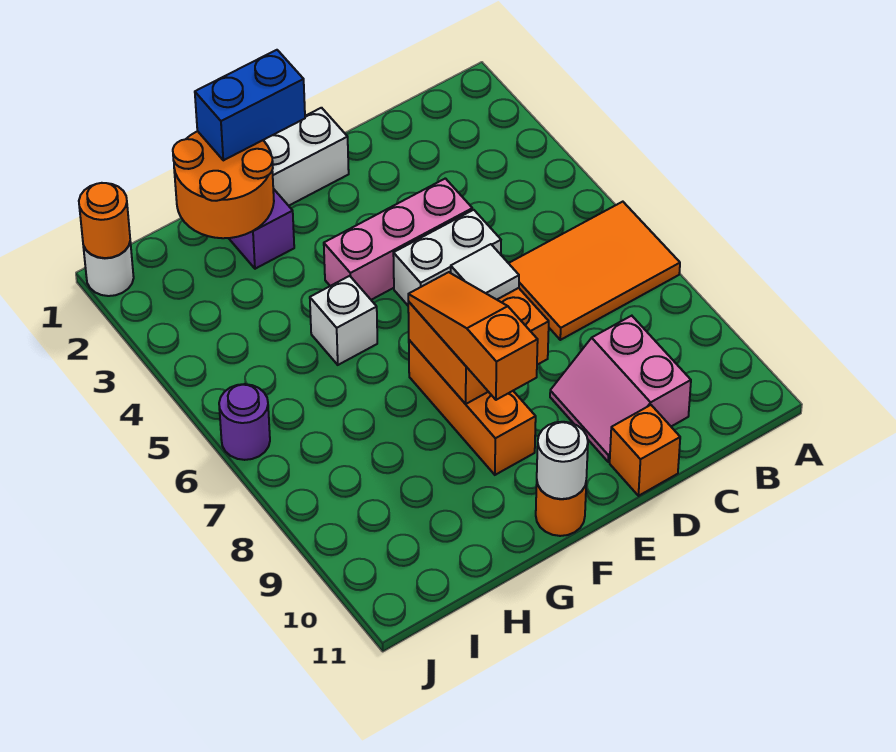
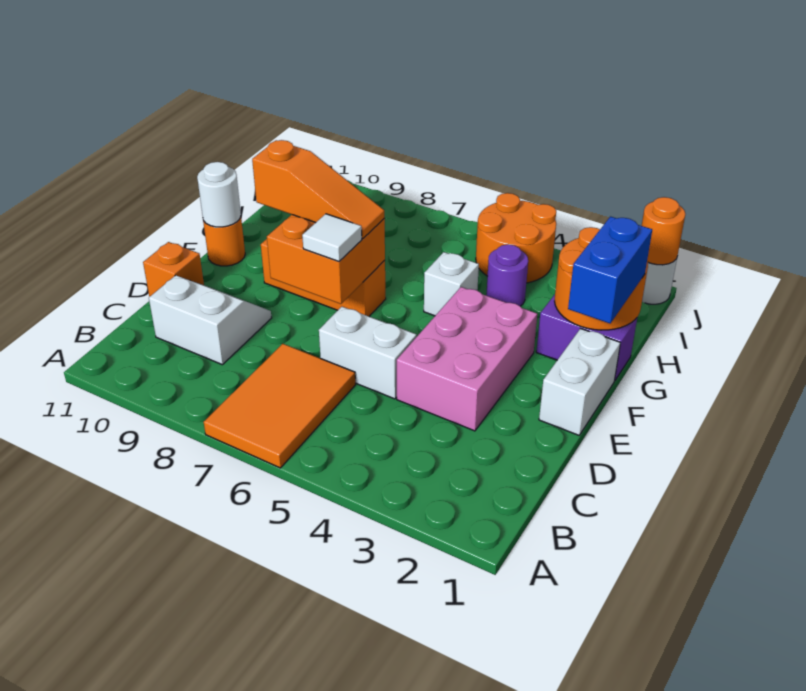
pink 2x2 slope [550,316,691,462] -> white 2x2 slope [149,275,272,365]
pink 1x3 brick [324,178,472,300] -> pink 2x3 brick [397,287,537,431]
white 1x2 brick [393,210,501,305] -> white 1x2 brick turned to [319,307,416,399]
none -> orange 2x2 round brick [476,193,556,283]
purple 1x1 round brick [219,384,270,460] -> purple 1x1 round brick moved to [486,244,528,306]

